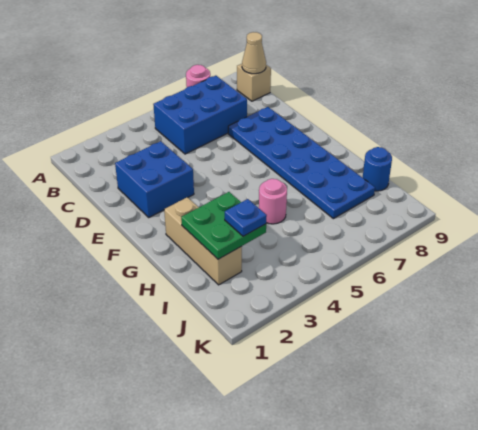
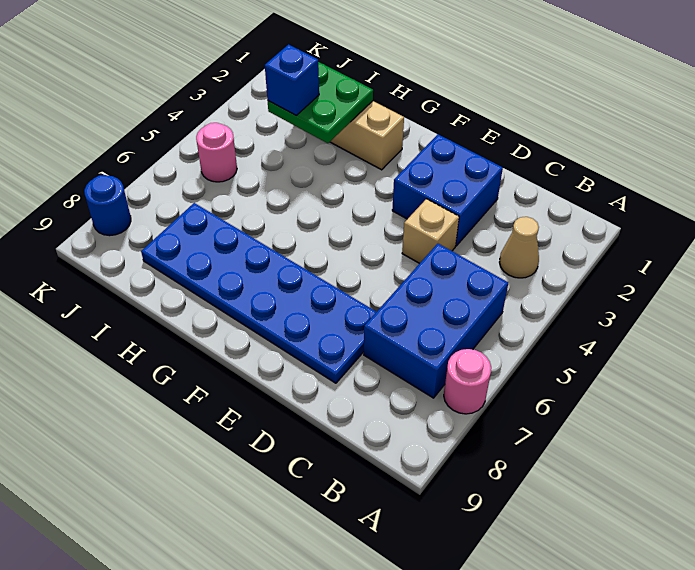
tan 1x1 brick [237,64,271,101] -> tan 1x1 brick moved to [402,199,459,264]
tan 1x1 cone [242,32,266,74] -> tan 1x1 cone moved to [499,217,539,278]
pink 1x1 round brick [259,179,287,224] -> pink 1x1 round brick moved to [196,123,237,182]
blue 1x1 plate [225,199,267,236] -> blue 1x1 brick [265,45,319,115]
blue 1x1 round brick [363,147,392,191] -> blue 1x1 round brick moved to [84,175,131,236]

